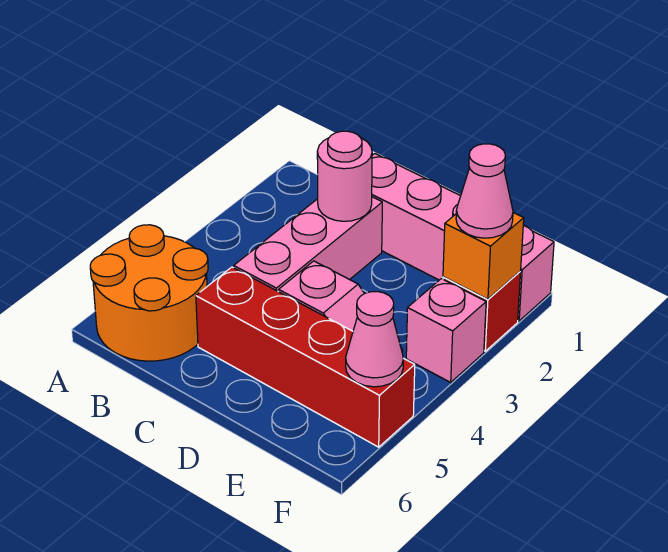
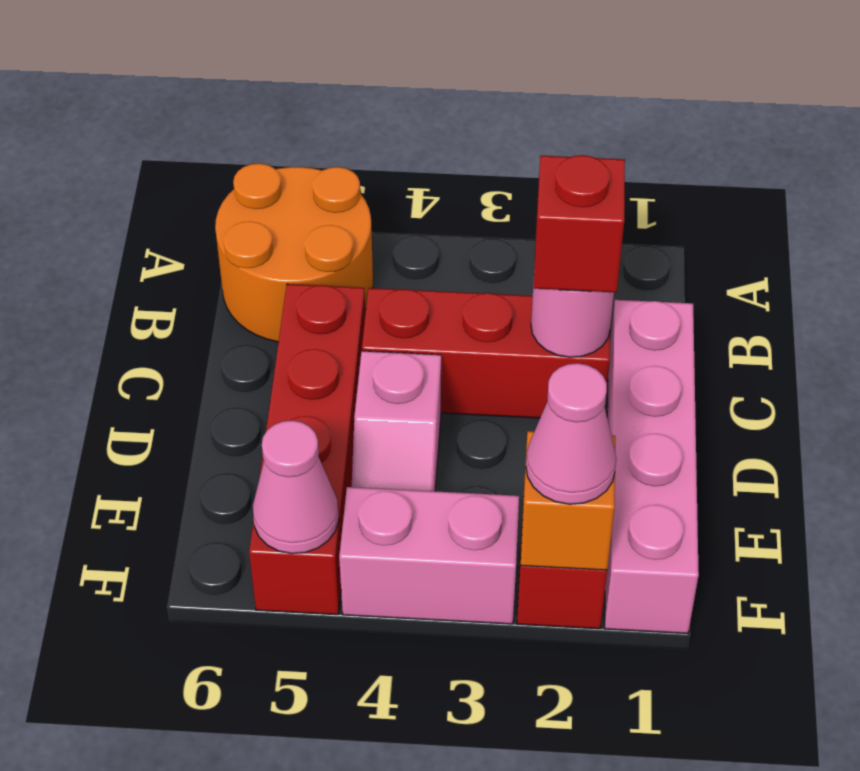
pink 1x3 brick [234,197,382,292] -> red 1x3 brick [362,288,610,418]
none -> red 1x1 brick [534,155,625,293]
pink 1x1 brick [406,279,486,382] -> pink 1x2 brick [339,487,519,624]

